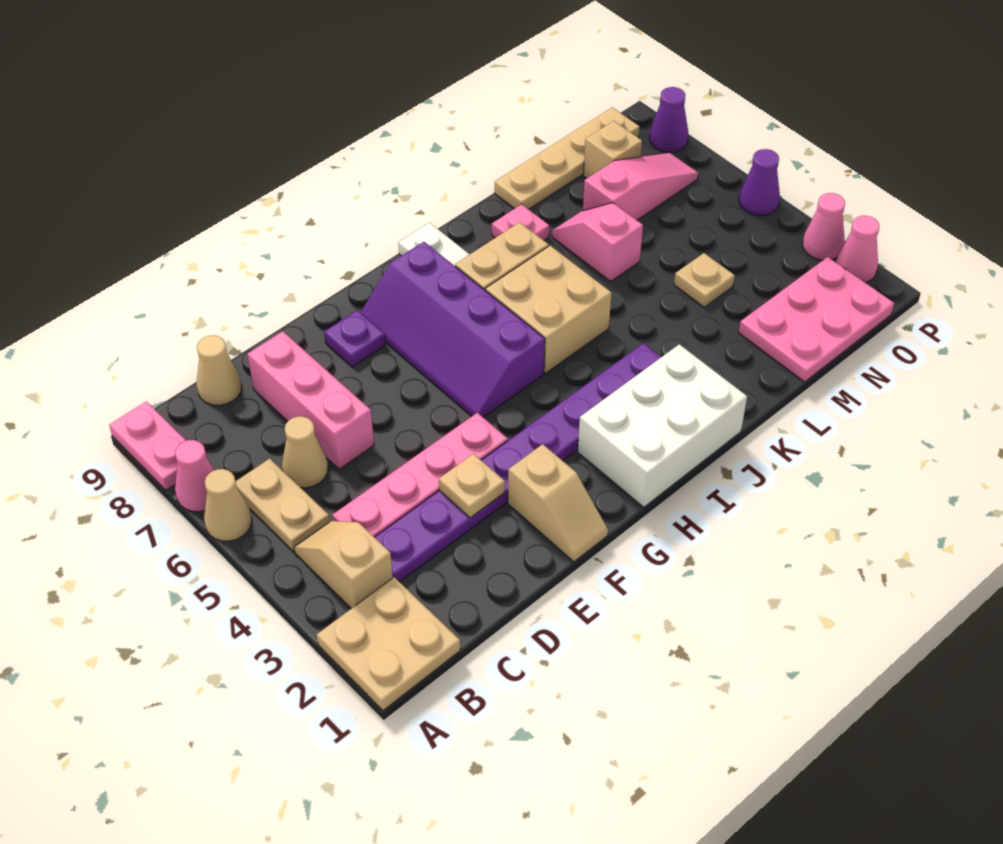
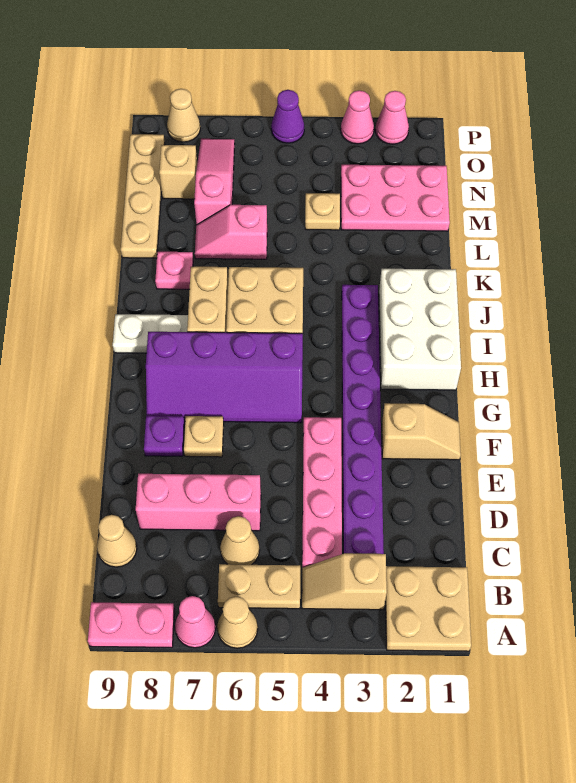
tan 1x1 plate [439,454,505,518] -> tan 1x1 plate moved to [184,416,224,457]
pink 2x3 plate [739,257,894,382] -> pink 2x3 plate turned to [341,165,450,231]
purple 1x1 cone [650,87,688,152] -> tan 1x1 cone [167,89,200,142]

